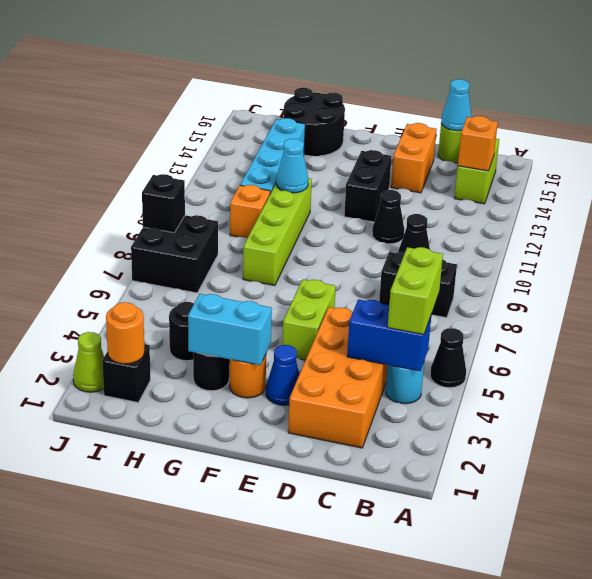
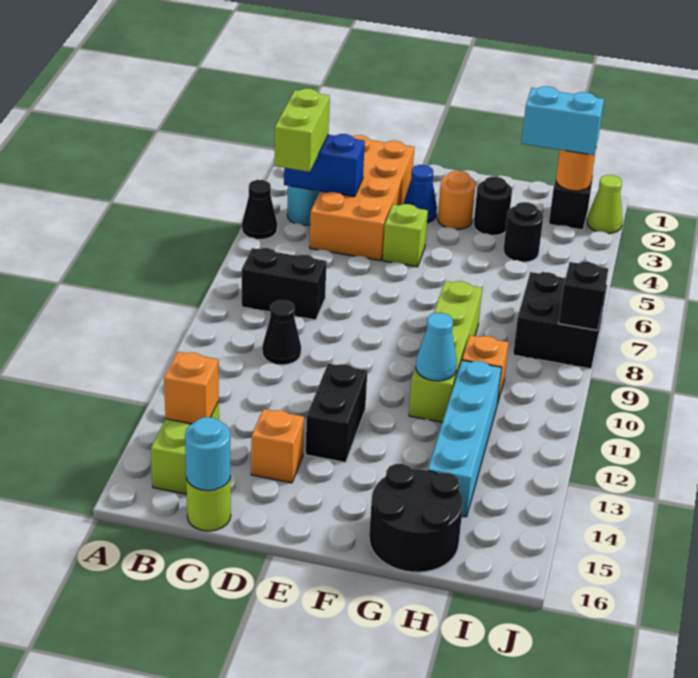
cyan 1x1 cone [441,79,472,131] -> cyan 1x1 round brick [185,417,230,491]
black 1x1 cone [372,190,404,244] -> none
orange 1x2 brick [391,123,436,193] -> orange 1x1 brick [251,409,304,483]
lime 1x2 brick [282,279,336,360] -> lime 1x1 brick [383,204,428,267]
cyan 1x2 brick [188,294,272,365] -> cyan 1x2 brick moved to [521,86,604,155]

